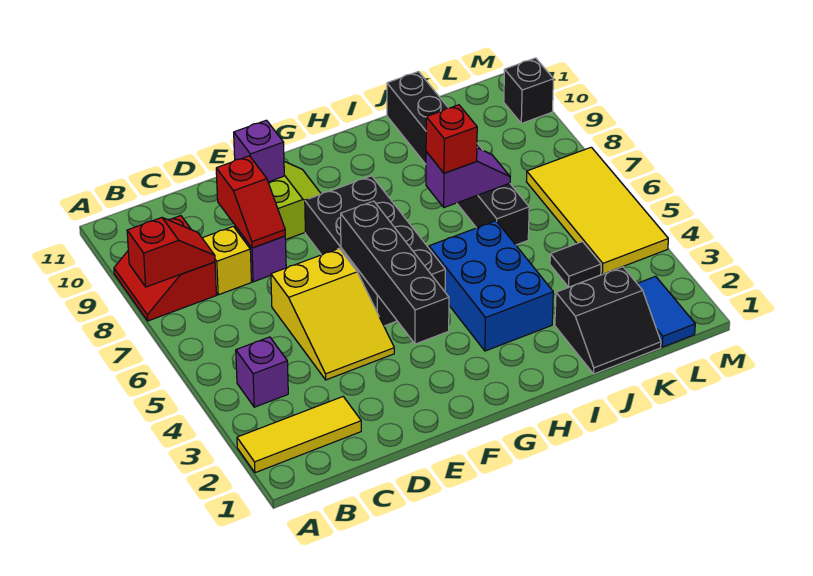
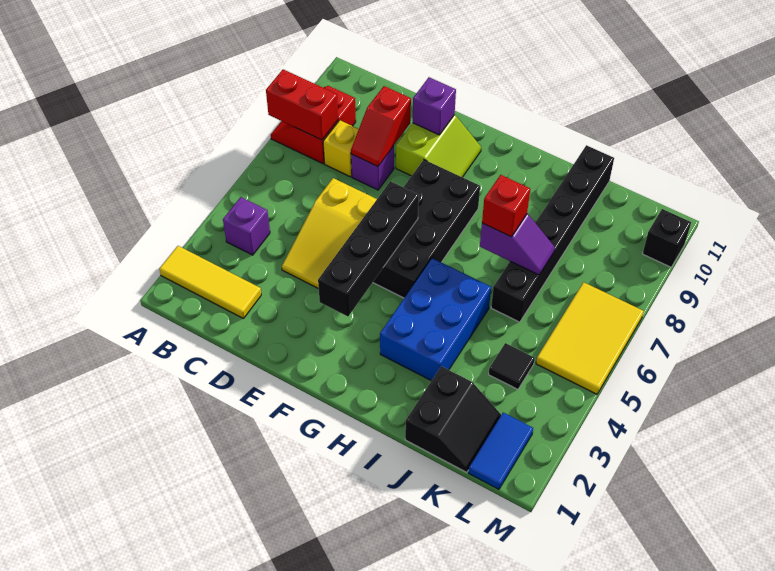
red 1x2 slope [127,218,215,287] -> red 1x2 brick [266,69,338,140]
black 2x2 slope [555,267,661,374] -> black 2x2 slope turned to [405,366,501,472]
yellow 2x4 tile [526,147,668,274] -> yellow 2x3 tile [536,282,644,394]

